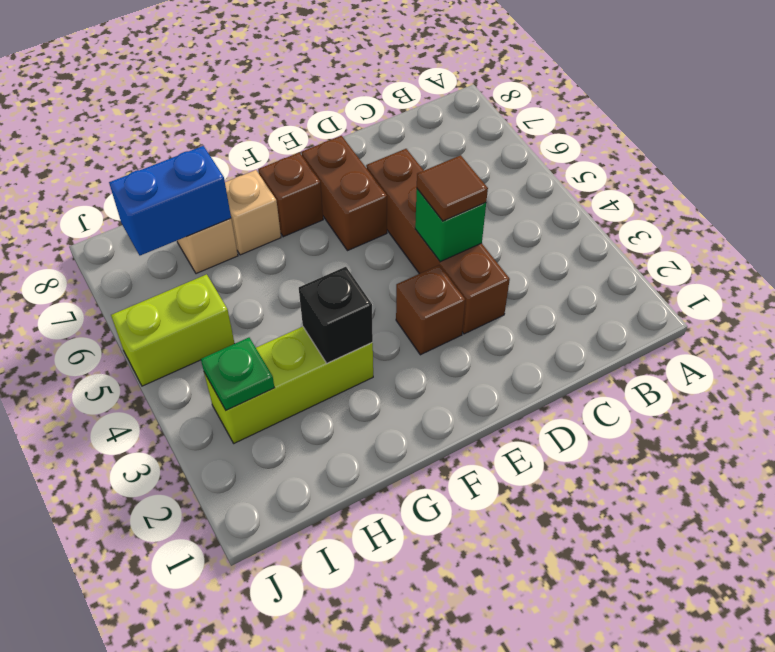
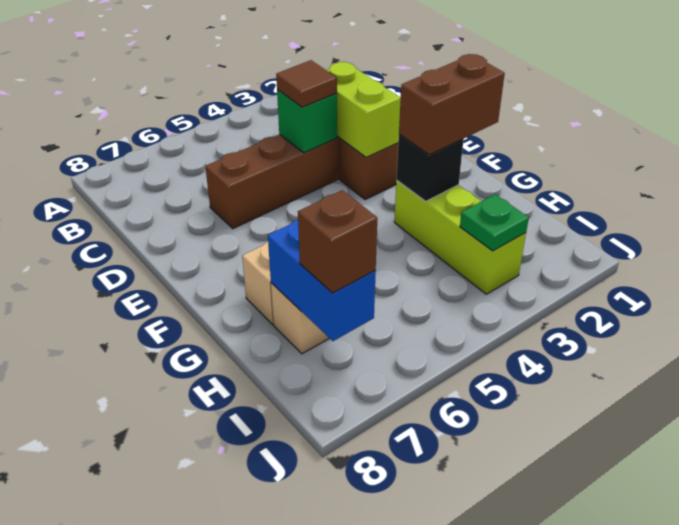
brown 1x2 brick [302,136,387,251] -> brown 1x2 brick moved to [399,54,505,155]
brown 1x1 brick [258,153,323,237] -> brown 1x1 brick moved to [298,190,377,293]
lime 1x2 brick [111,274,235,386] -> lime 1x2 brick moved to [326,62,401,158]

